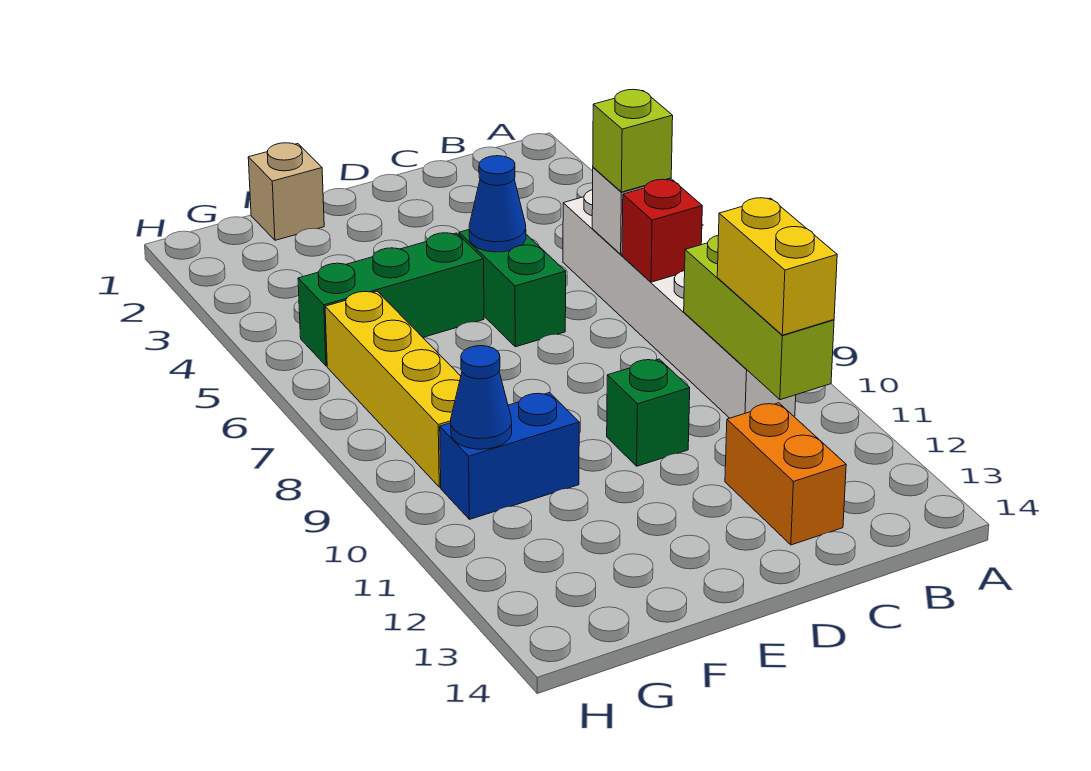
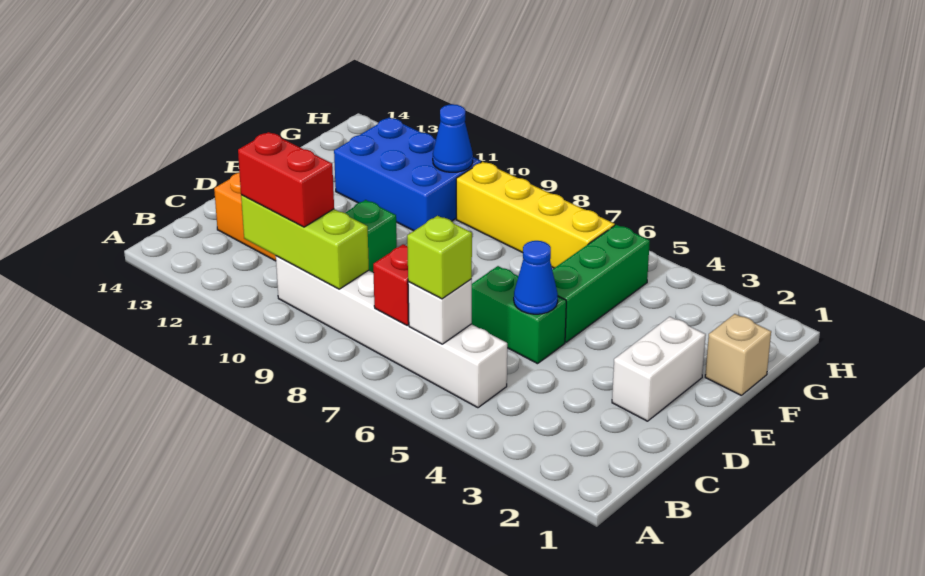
yellow 1x2 brick [717,198,837,335] -> red 1x2 brick [238,132,334,227]
none -> white 1x2 brick [612,317,706,421]
blue 1x2 brick [440,393,579,519] -> blue 2x3 brick [334,118,481,231]

